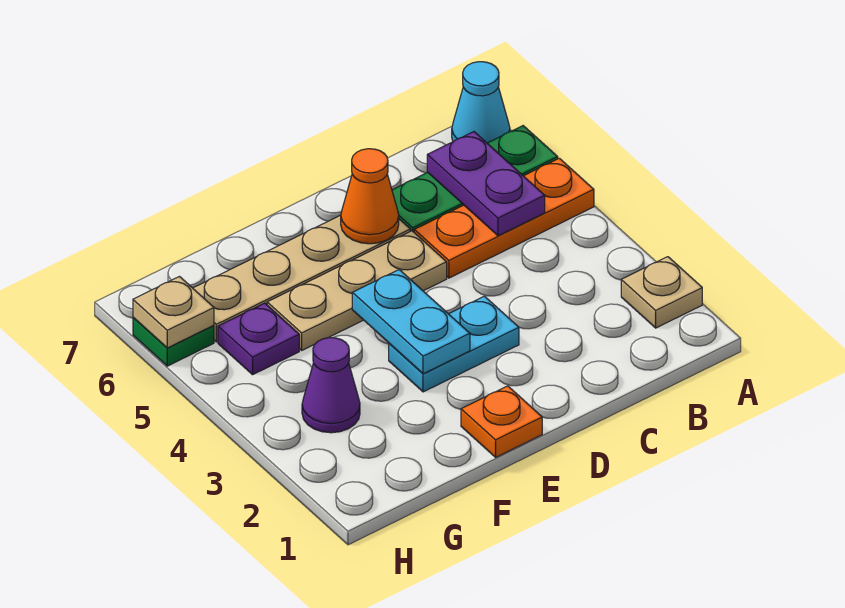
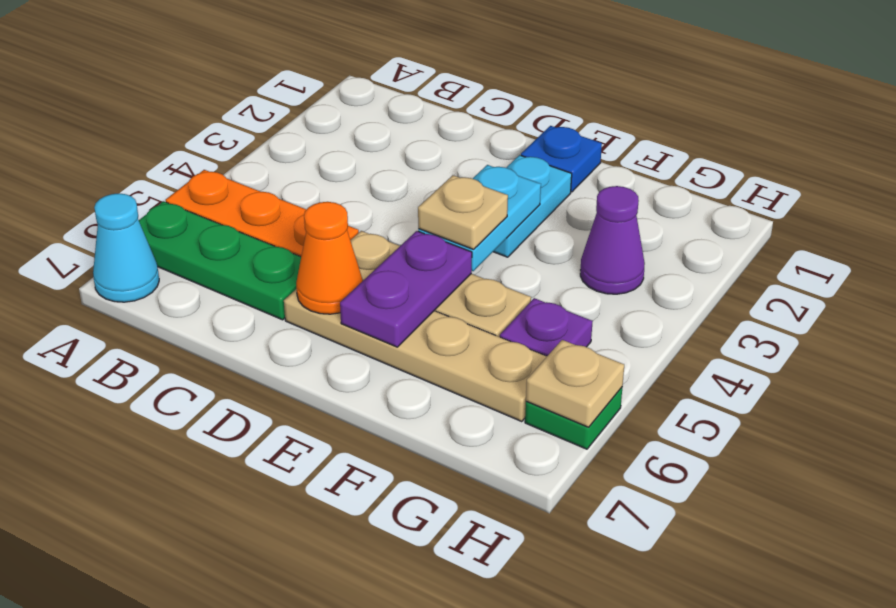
tan 1x1 plate [621,257,702,328] -> tan 1x1 plate moved to [418,175,508,249]
purple 1x2 plate [427,132,545,236] -> purple 1x2 plate moved to [340,231,472,347]
cyan 1x2 plate [389,296,519,392] -> cyan 1x2 plate turned to [493,155,572,257]
orange 1x1 plate [461,386,542,457] -> blue 1x1 plate [521,126,602,192]

